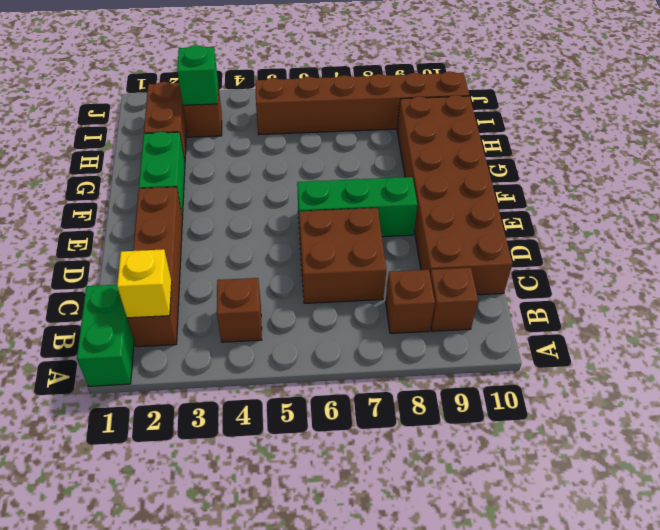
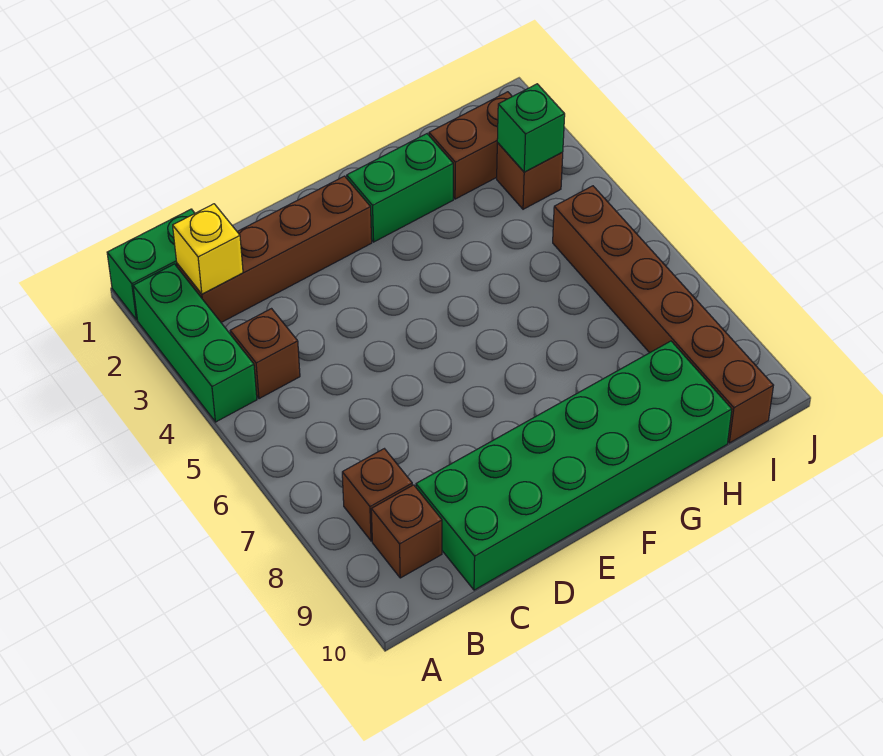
brown 2x2 brick [299,208,386,303] -> none
brown 2x6 brick [397,95,513,295] -> green 2x6 brick [416,341,732,590]
green 1x3 brick [297,177,417,237] -> green 1x3 brick moved to [133,264,257,422]

